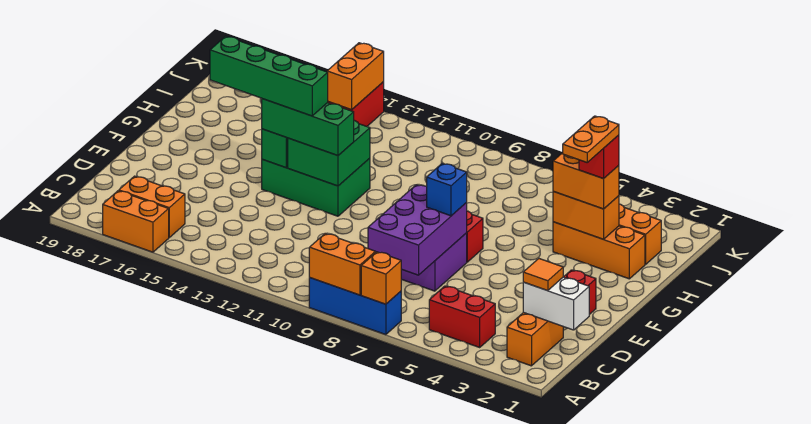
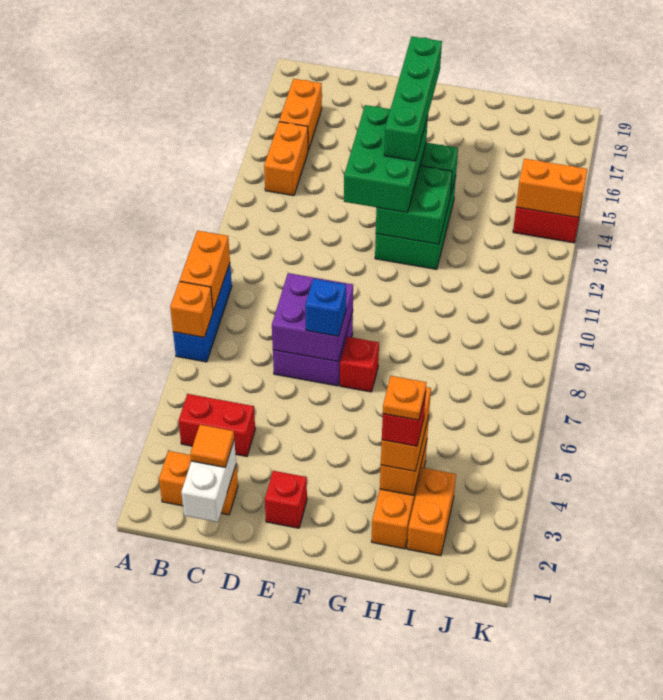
orange 1x2 brick [103,191,169,252] -> orange 1x2 brick moved to [264,122,308,196]
red 1x2 brick [429,286,495,347] -> red 1x2 brick turned to [179,394,255,457]
purple 2x3 brick [368,185,467,275] -> purple 2x2 brick [272,273,353,362]
green 1x3 brick [262,99,354,156] -> green 2x3 brick [344,105,428,213]
orange 1x2 plate [563,116,619,162] -> orange 1x1 plate [383,376,427,420]

